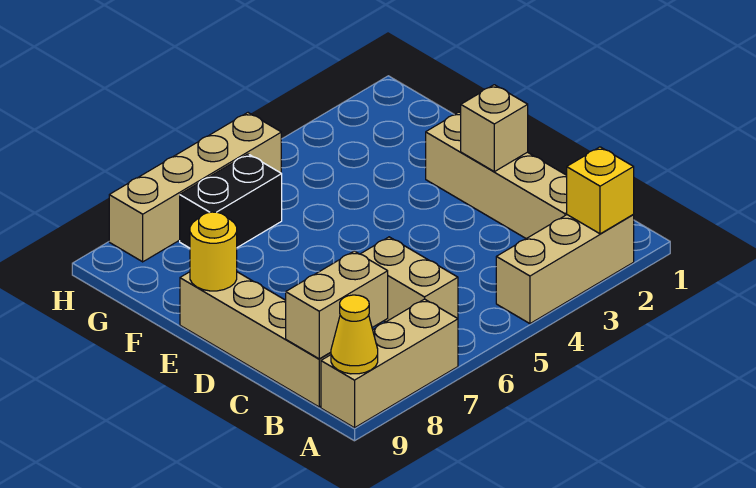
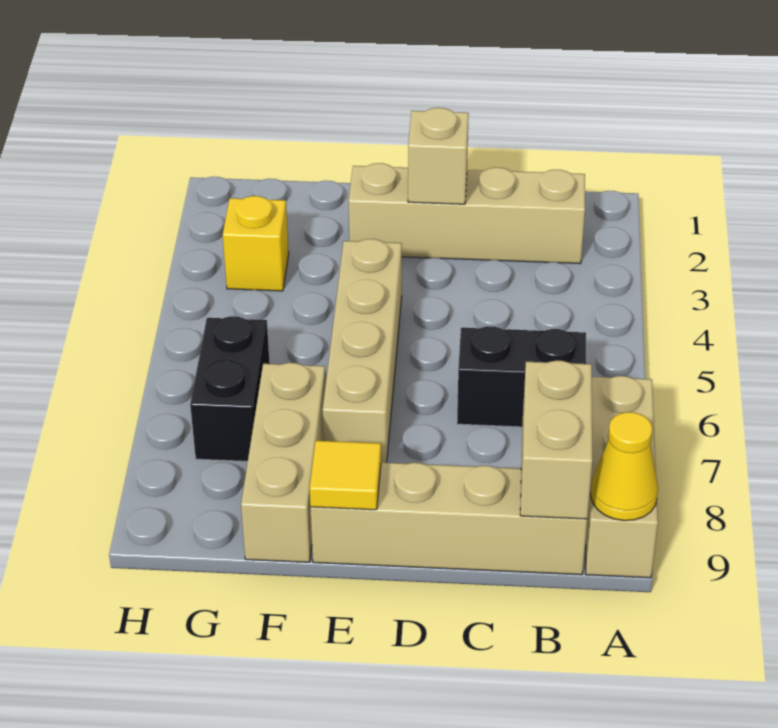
tan 1x3 brick [496,215,634,324] -> tan 1x3 brick moved to [241,363,326,562]
yellow 1x1 brick [567,147,634,234] -> yellow 1x1 brick moved to [223,196,289,291]
tan 1x2 brick [361,237,458,322] -> black 1x2 brick [457,326,586,427]
yellow 1x1 round brick [190,212,237,291] -> yellow 1x1 tile [310,441,381,510]
tan 1x4 brick [109,113,281,262] -> tan 1x4 brick moved to [323,239,402,463]

